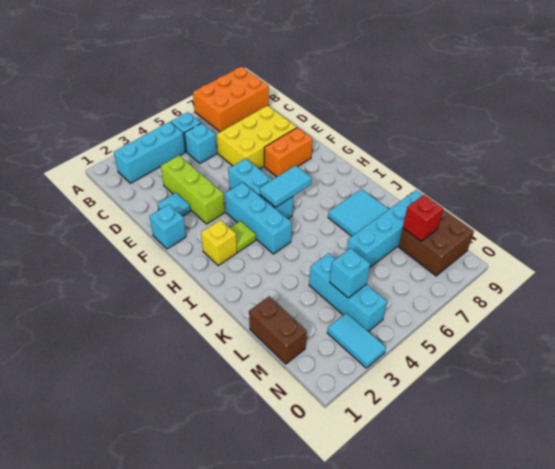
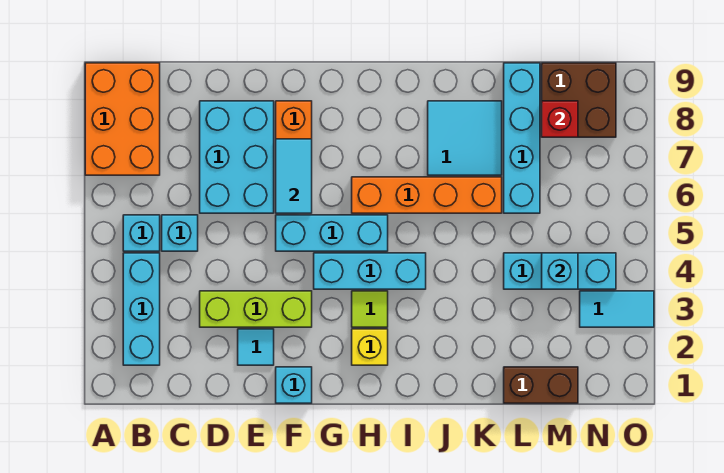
yellow 2x3 brick [217,106,297,169] -> cyan 2x3 brick [200,101,274,213]
cyan 1x2 tile [260,166,312,207] -> cyan 1x2 tile moved to [276,139,312,213]
none -> orange 1x4 brick [352,177,502,213]

